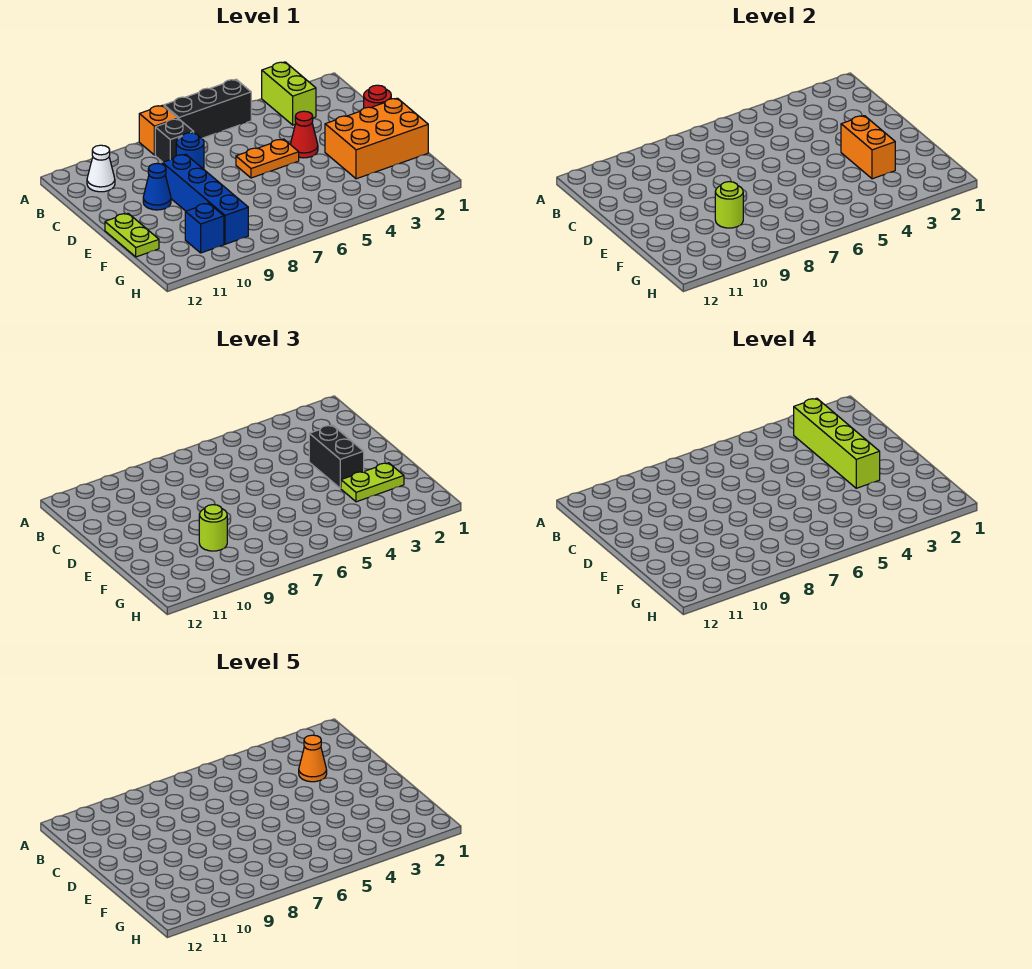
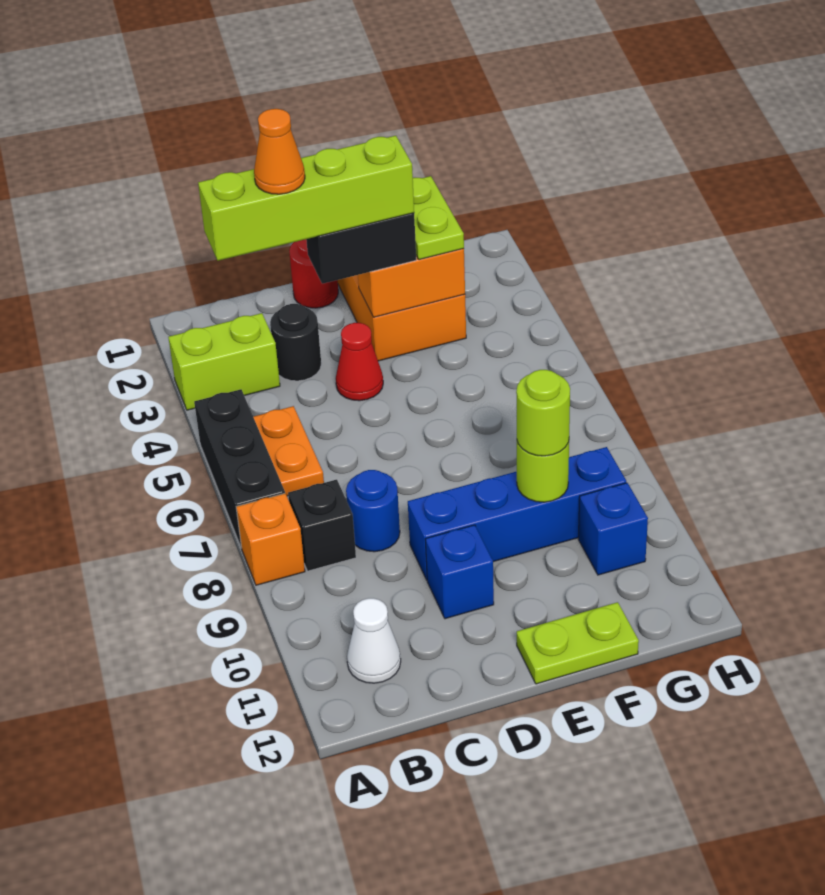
none -> black 1x1 round brick [270,304,321,381]
orange 1x2 plate [236,139,299,178] -> orange 1x2 plate moved to [253,406,324,496]
blue 1x1 cone [143,163,171,210] -> blue 1x1 brick [425,525,494,619]

